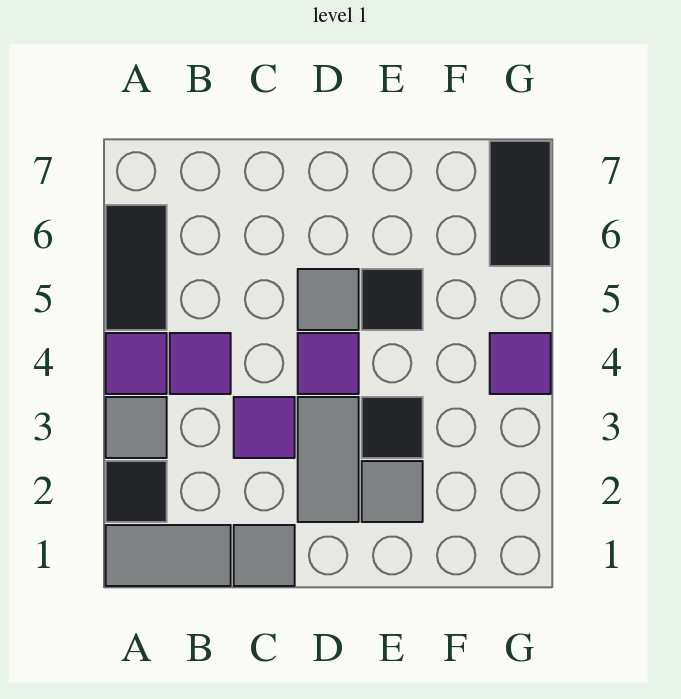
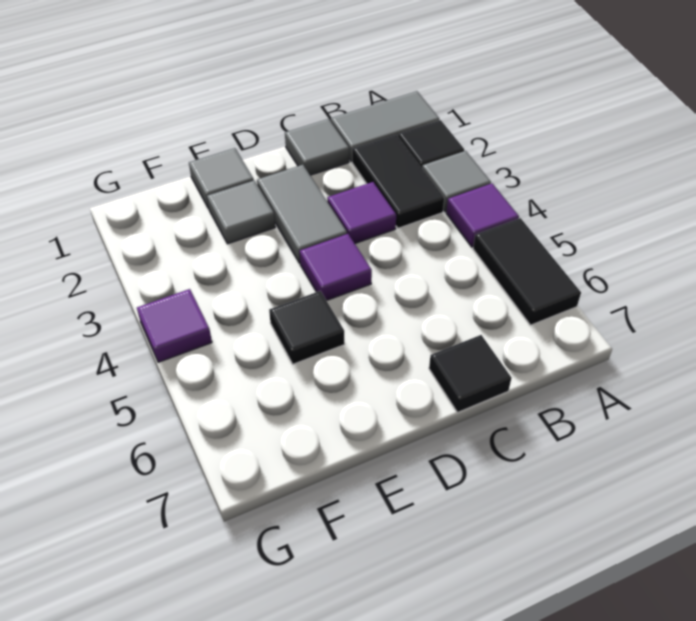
purple 1x1 tile [170,333,231,394] -> none
grey 1x1 tile [298,269,359,330] -> grey 1x1 tile moved to [189,148,254,209]
black 1x1 tile [362,397,423,458] -> black 1x1 tile moved to [429,335,512,413]
black 1x2 tile [490,141,551,266] -> black 1x2 tile moved to [352,135,444,228]

